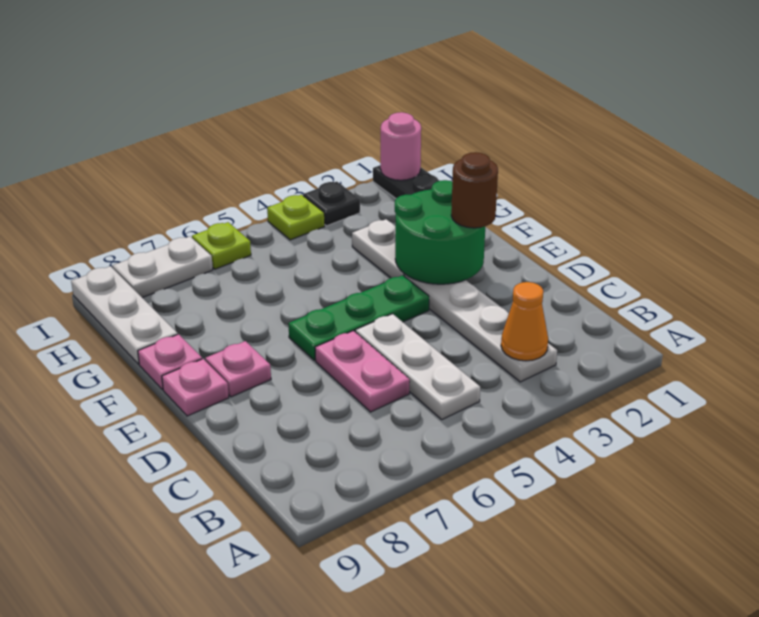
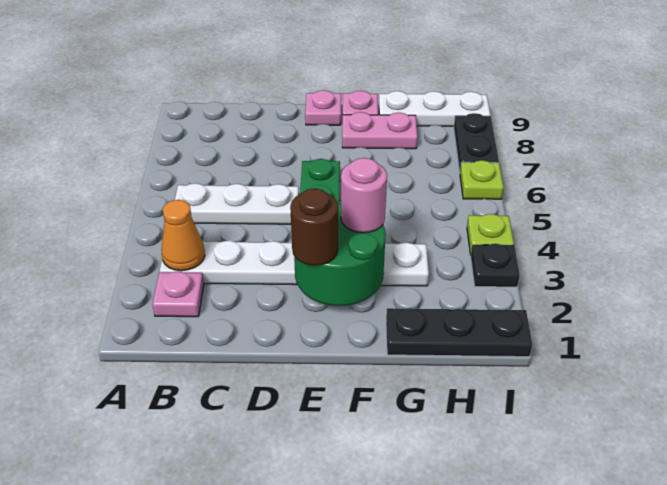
pink 1x2 plate [315,331,410,412] -> pink 1x2 plate moved to [342,112,417,149]
pink 1x1 plate [205,341,271,397] -> pink 1x1 plate moved to [152,272,204,317]
pink 1x1 round brick [381,112,421,180] -> pink 1x1 round brick moved to [341,158,387,233]
white 1x2 plate [113,237,213,298] -> black 1x2 plate [454,113,499,171]

